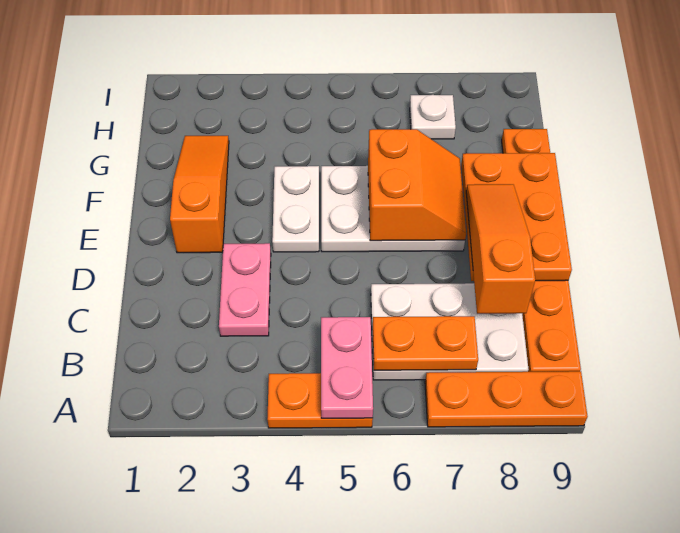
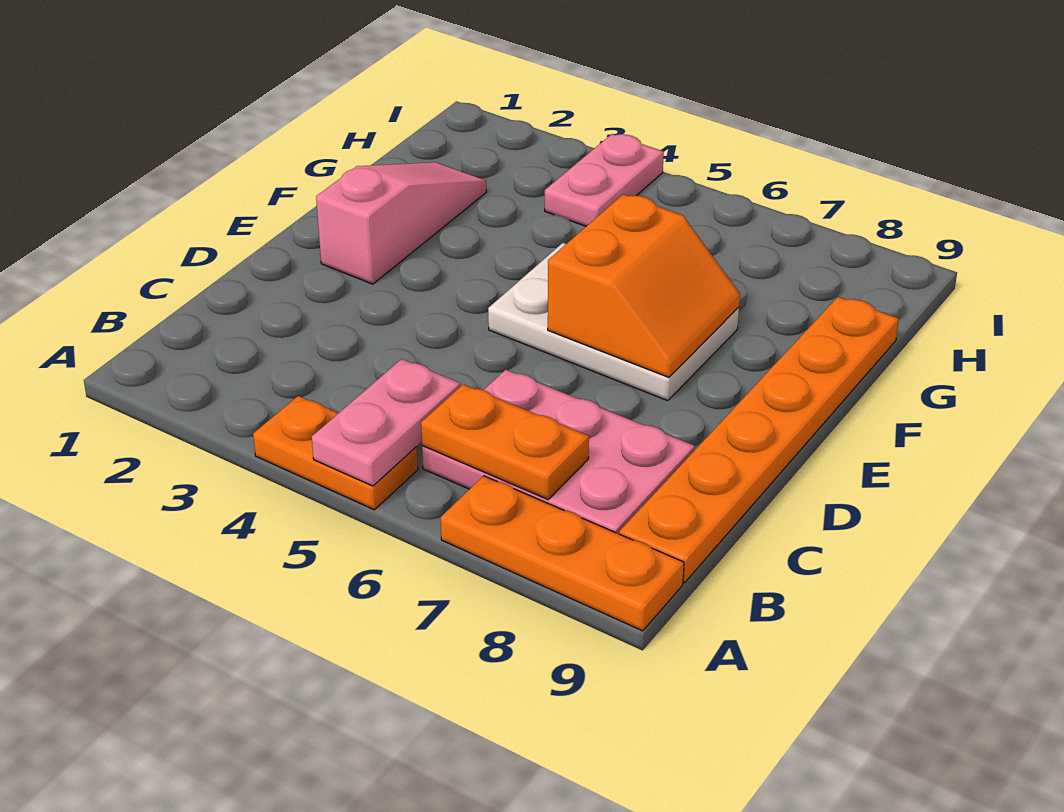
white 2x3 plate [371,283,529,380] -> pink 2x3 plate [422,370,695,534]
pink 1x2 plate [219,243,271,336] -> pink 1x2 plate moved to [545,134,664,226]
orange 1x3 slope [466,184,535,314] -> none
orange 2x3 plate [461,153,572,281] -> none
orange 1x3 slope [170,136,229,253] -> pink 1x3 slope [316,162,486,284]
white 1x2 plate [272,166,319,252] -> none
white 1x1 plate [410,95,456,139] -> none

